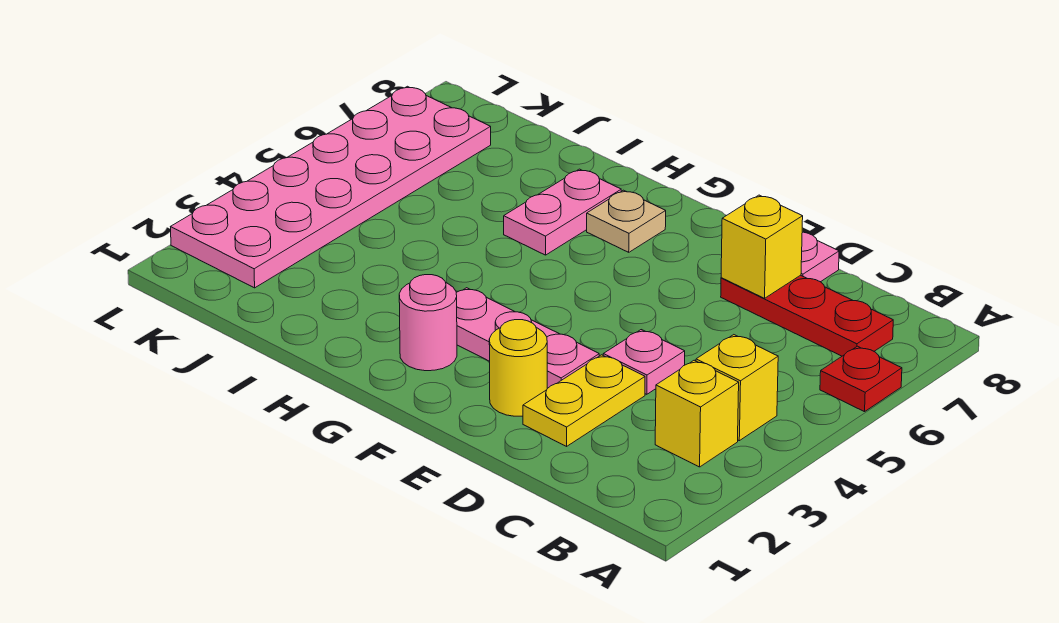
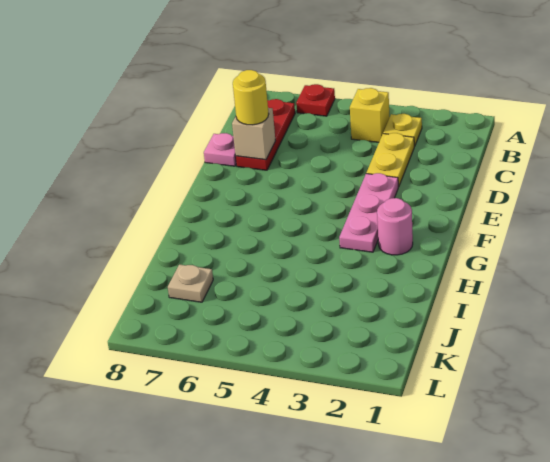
yellow 1x1 brick [655,360,739,467] -> yellow 1x1 plate [383,114,422,146]
yellow 1x2 plate [523,355,645,446] -> yellow 1x2 plate turned to [366,133,414,187]
pink 1x1 plate [603,330,685,394] -> none
yellow 1x1 brick [721,195,803,298] -> tan 1x1 brick [232,108,275,160]
yellow 1x1 round brick [489,320,547,416] -> yellow 1x1 round brick moved to [233,70,269,125]
tan 1x1 plate [587,190,666,252] -> tan 1x1 plate moved to [168,265,213,302]
pink 1x2 plate [504,169,621,255] -> none
pink 2x6 plate [171,86,491,288] -> none

